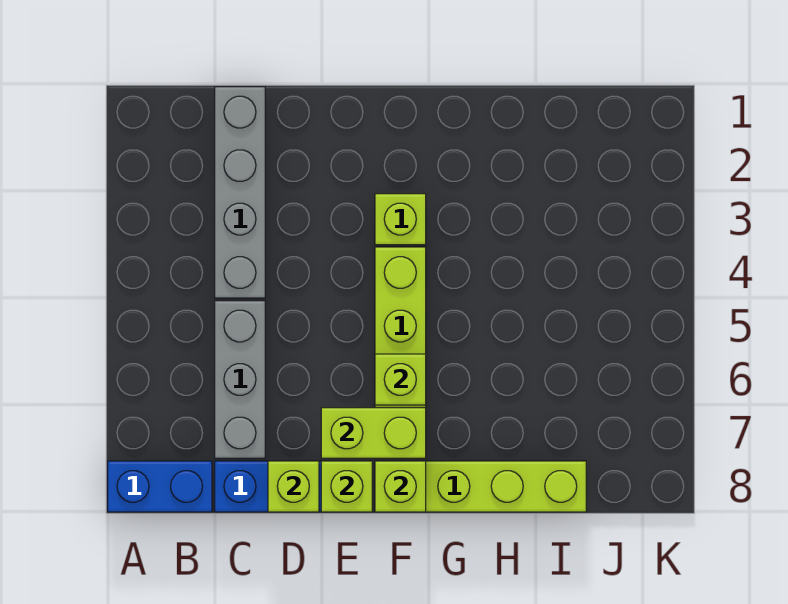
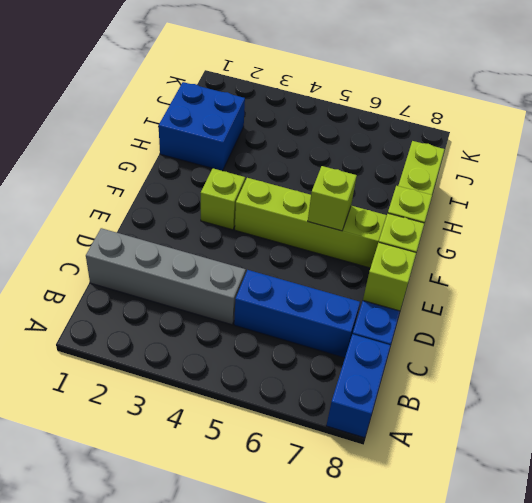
grey 1x3 brick [215,301,265,458] -> blue 1x3 brick [234,270,360,358]
lime 1x2 brick [321,408,426,458] -> none
none -> blue 2x2 brick [159,82,245,171]

